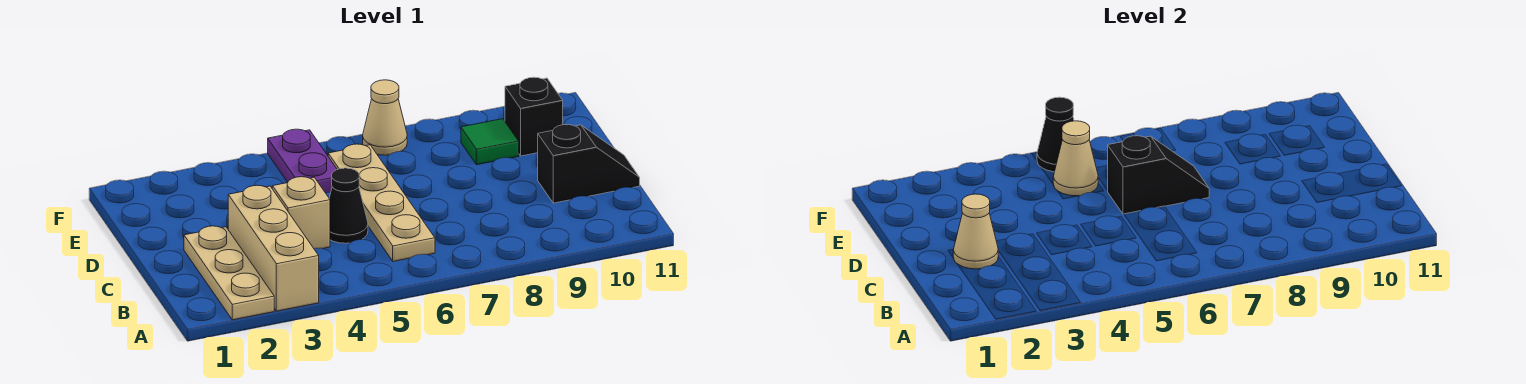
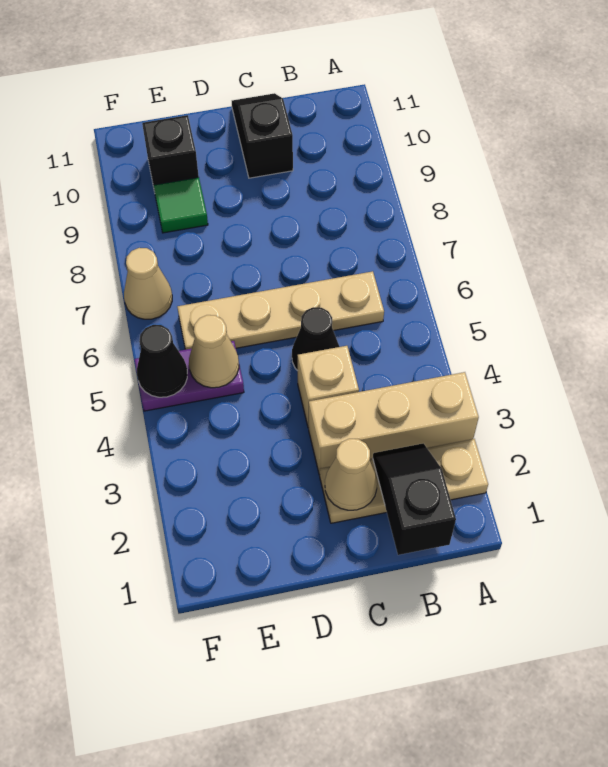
black 1x2 slope [1107,136,1209,214] -> black 1x2 slope moved to [373,443,456,555]

